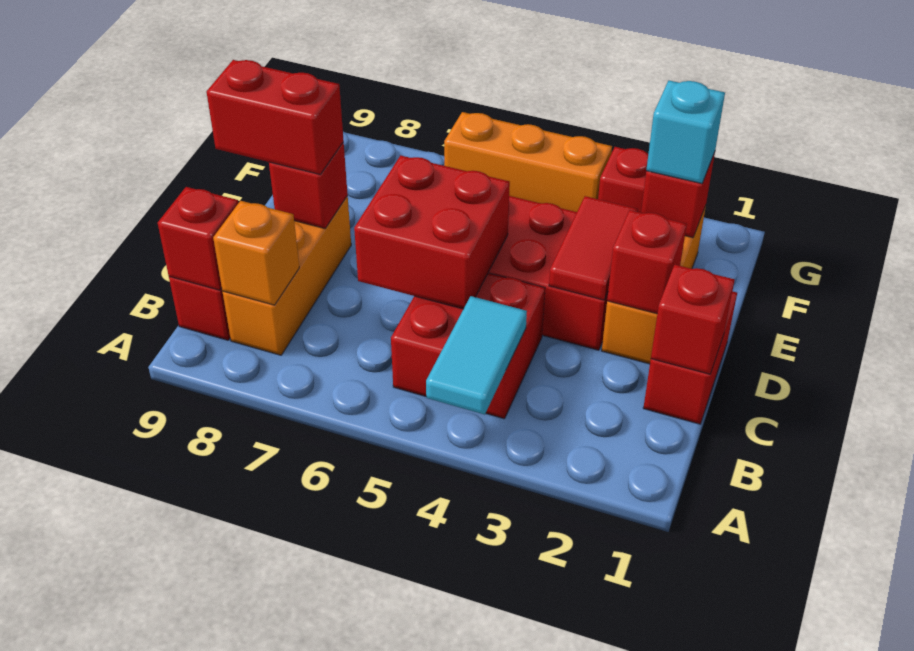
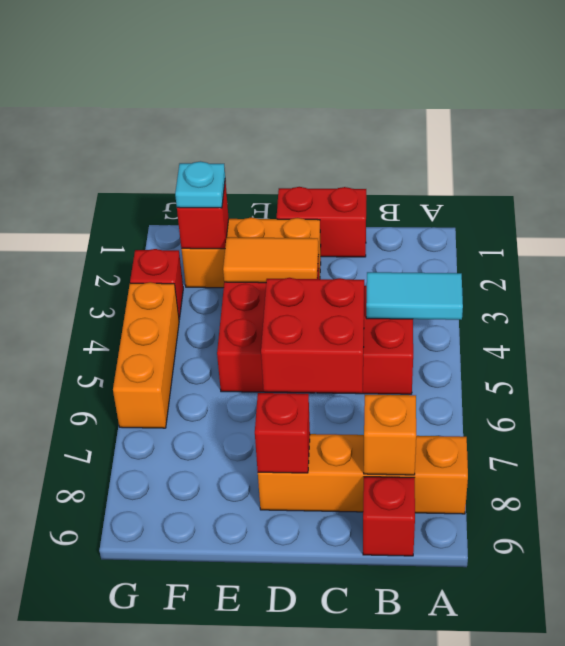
orange 1x3 brick [223,196,351,355] -> orange 1x4 brick [258,434,468,514]
red 1x1 brick [158,187,238,290] -> none
red 1x1 brick [651,265,735,374] -> none
red 1x1 brick [607,210,687,314] -> none
red 1x2 tile [549,196,638,300] -> orange 1x2 tile [223,237,318,283]
red 1x2 brick [207,60,344,174] -> none
cyan 1x1 brick [646,81,725,183] -> cyan 1x1 plate [175,161,225,208]

